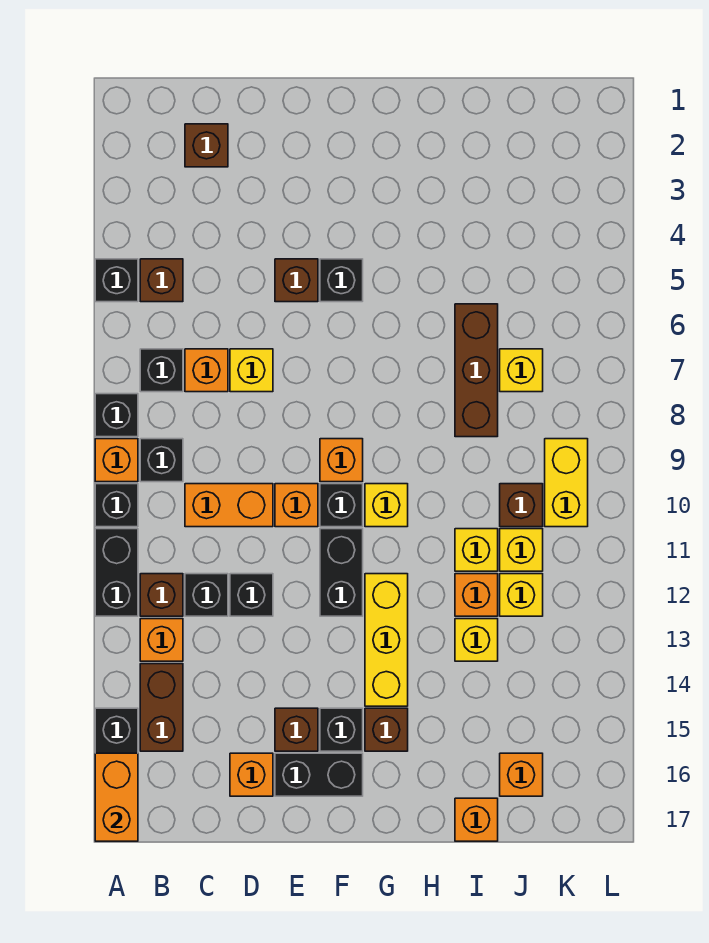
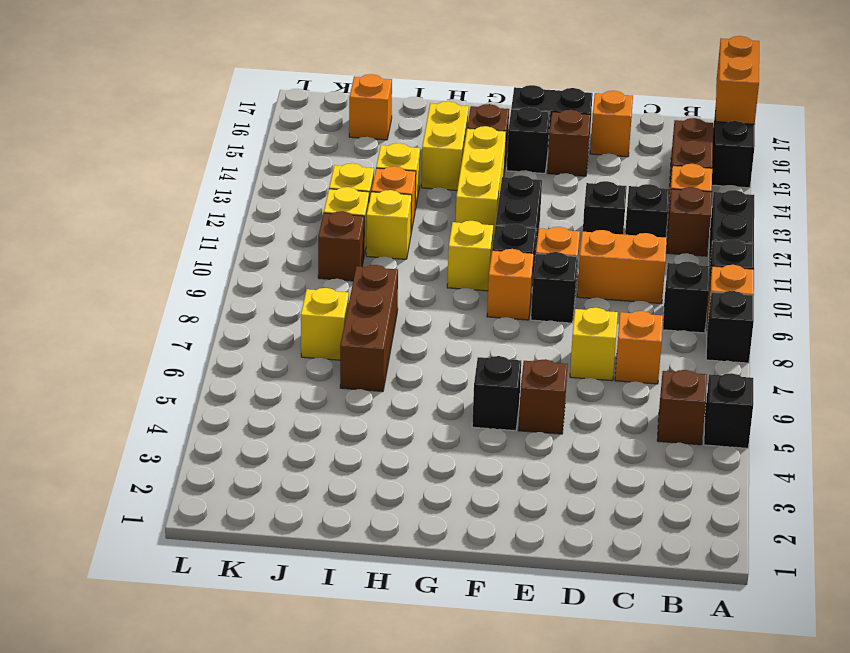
black 1x1 brick [140,349,183,392] -> black 1x1 brick moved to [531,252,578,323]
brown 1x1 brick [185,124,228,167] -> none
orange 1x1 brick [455,798,498,841] -> none
yellow 1x2 brick [545,439,588,527] -> yellow 1x2 brick moved to [421,101,469,190]

